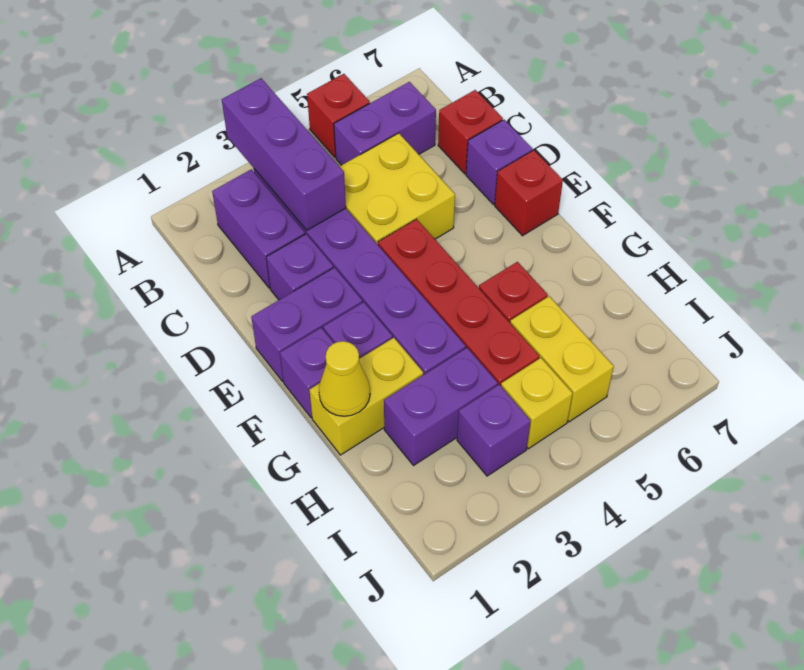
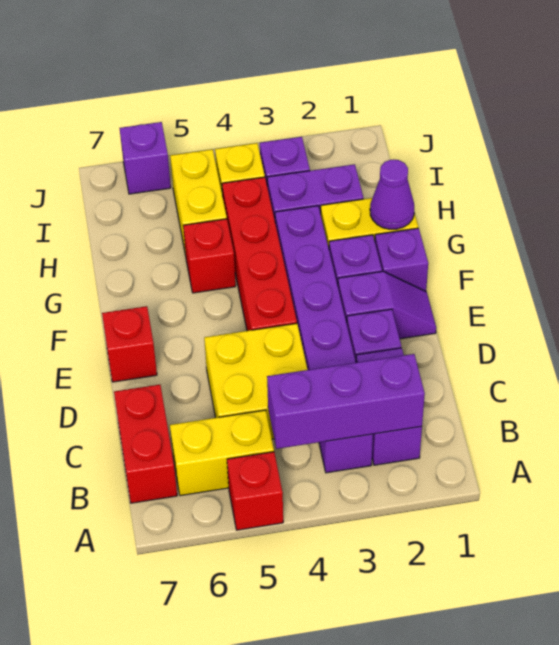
purple 1x3 brick [222,78,346,230] -> purple 1x3 brick turned to [267,354,425,449]
purple 1x2 brick [334,82,436,165] -> yellow 1x2 brick [170,410,274,496]
red 1x1 brick [438,90,503,174] -> red 1x2 brick [114,385,177,503]
purple 1x1 brick [466,120,532,204] -> purple 1x1 brick moved to [120,122,171,194]
purple 1x2 brick [251,268,363,381] -> purple 1x2 slope [338,271,436,339]
yellow 1x1 cone [319,341,370,416] -> purple 1x1 cone [370,160,414,229]

